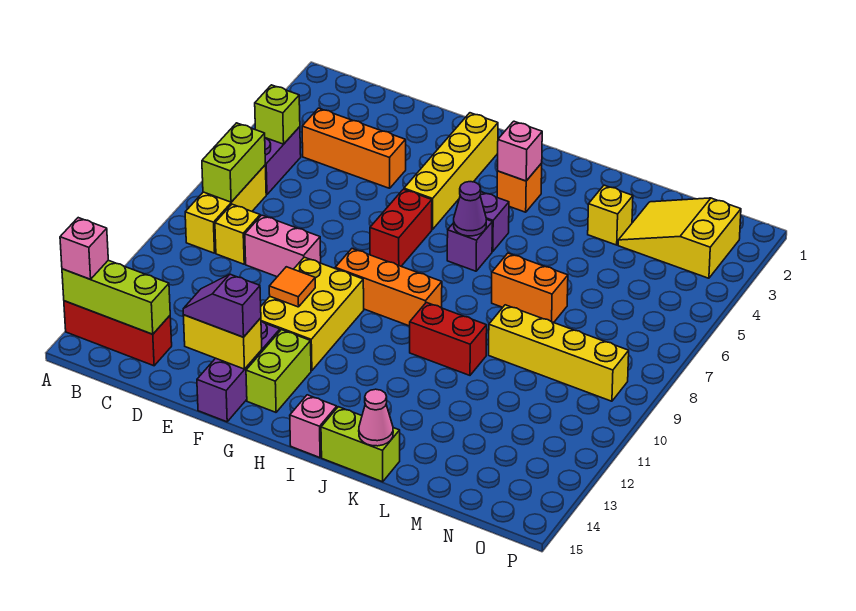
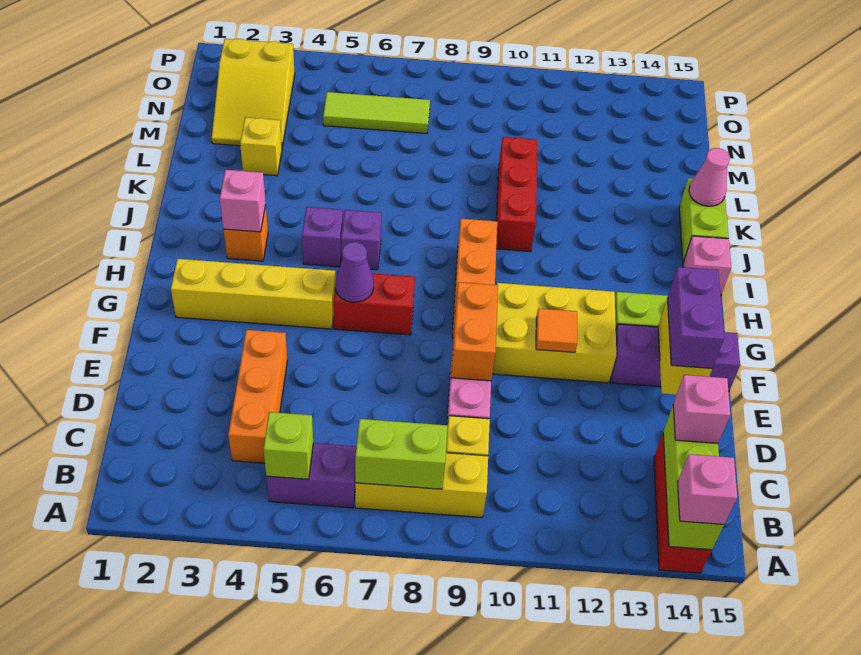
none -> pink 1x1 brick [673,375,730,443]
purple 1x2 slope [183,274,261,337] -> purple 1x2 brick [668,267,724,368]
purple 1x1 cone [454,182,486,236] -> purple 1x1 cone moved to [335,242,374,302]
red 1x2 brick [410,302,487,375] -> red 1x3 brick [496,137,537,252]
orange 1x2 brick [492,253,568,323] -> orange 1x2 brick moved to [451,282,498,381]
yellow 1x4 brick [489,305,629,401] -> none
none -> lime 1x3 tile [323,92,430,134]

